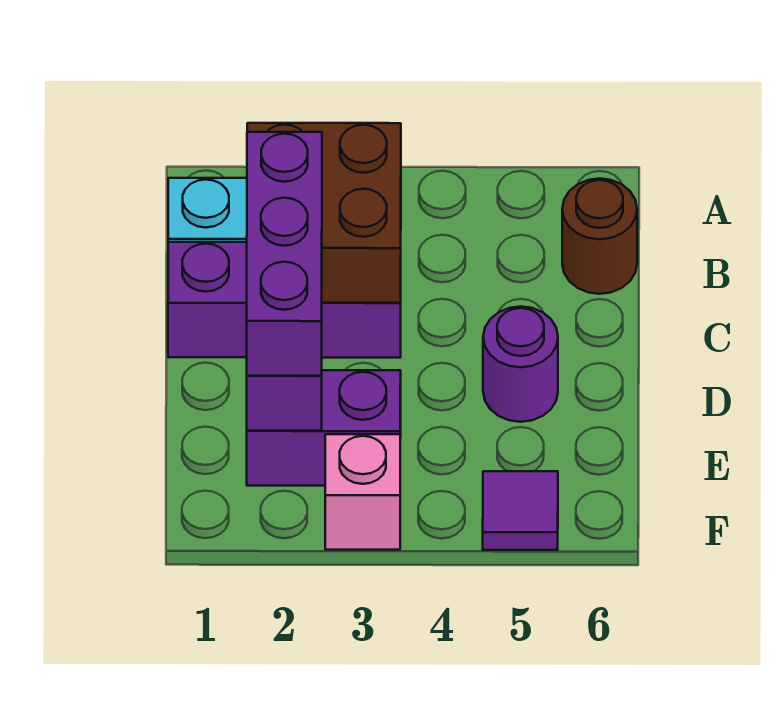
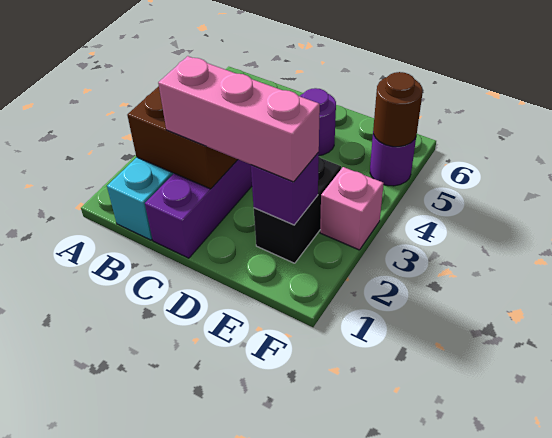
brown 1x1 round brick [562,179,637,294] -> brown 1x1 round brick moved to [373,72,423,147]
purple 1x3 brick [247,132,322,376] -> pink 1x3 brick [158,56,320,182]
purple 1x2 brick [247,370,401,486] -> black 1x2 brick [254,157,341,263]
purple 1x1 tile [483,471,558,550] -> purple 1x1 round brick [370,134,416,186]

